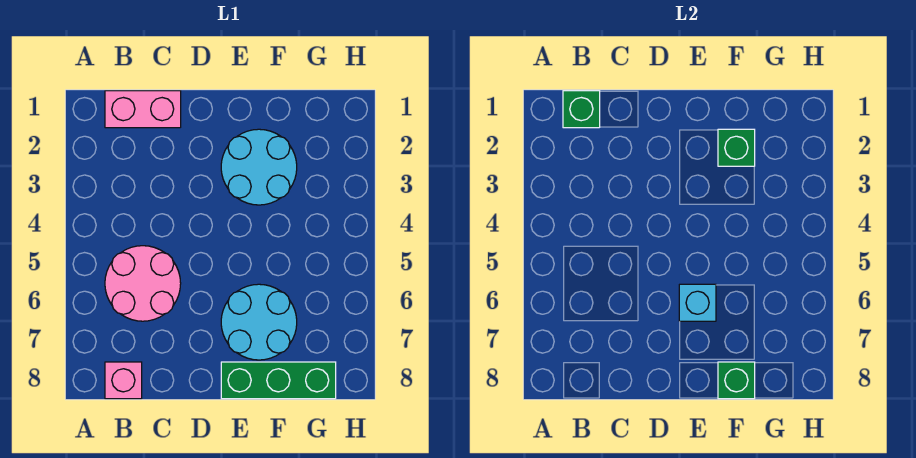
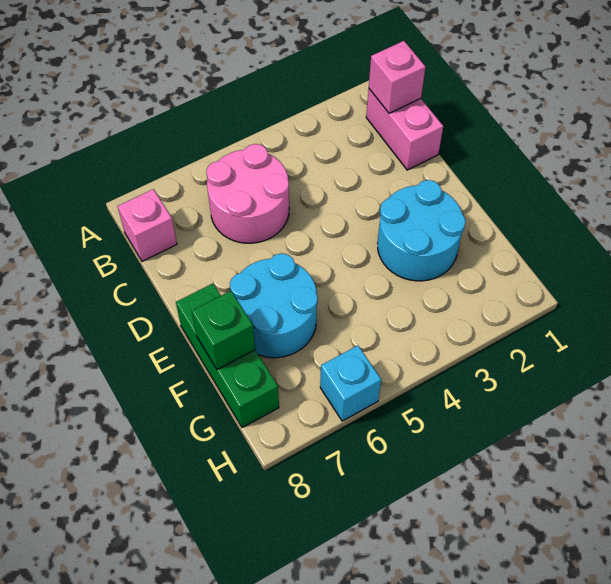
green 1x1 brick [563,91,600,128] -> pink 1x1 brick [369,41,426,113]
cyan 1x1 brick [679,284,716,321] -> cyan 1x1 brick moved to [320,346,381,421]
green 1x1 brick [718,129,755,166] -> none

